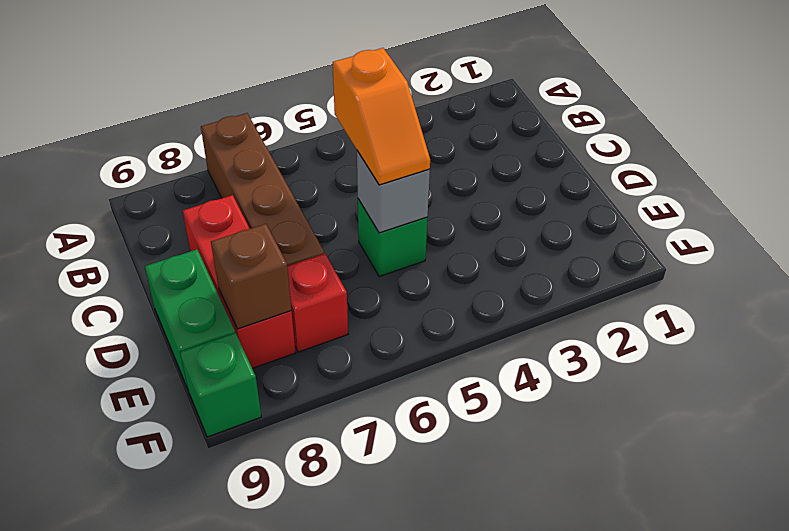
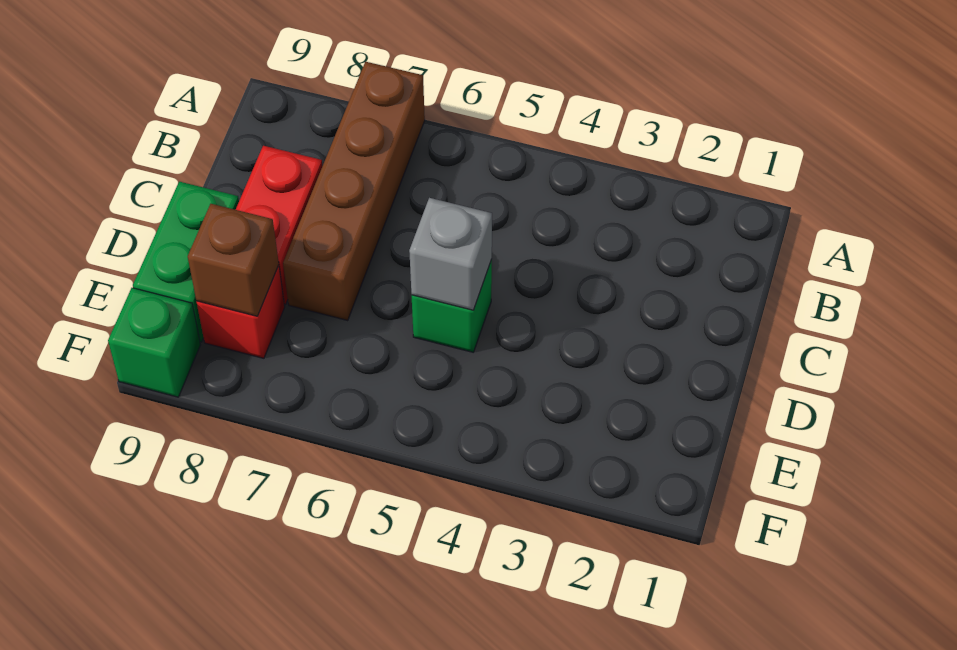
orange 1x2 slope [333,48,430,185] -> none
red 1x1 brick [287,254,348,352] -> none

